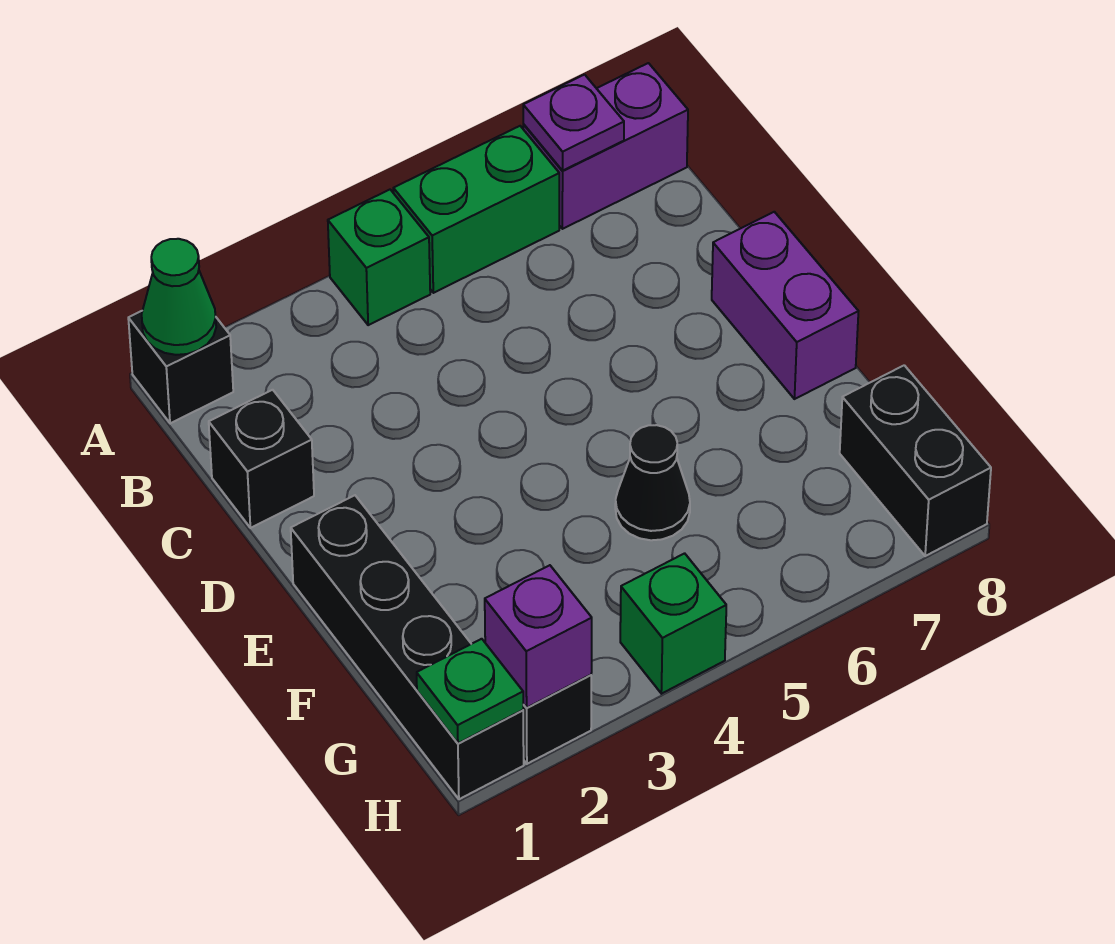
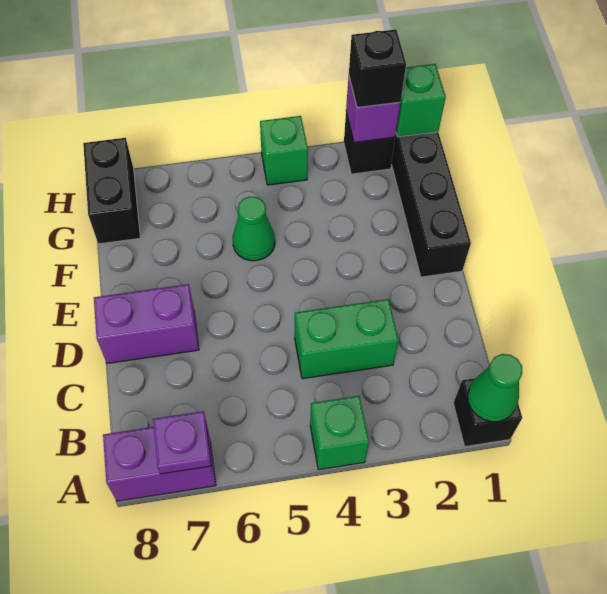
green 1x2 brick [393,126,559,293] -> green 1x2 brick moved to [295,299,398,379]
black 1x1 brick [209,390,314,528] -> black 1x1 brick moved to [349,29,406,108]
purple 1x2 brick [712,212,858,399] -> purple 1x2 brick turned to [94,284,199,363]
black 1x1 cone [615,425,690,540] -> green 1x1 cone [233,197,275,261]
green 1x1 plate [417,639,523,743] -> green 1x1 brick [396,64,446,137]

